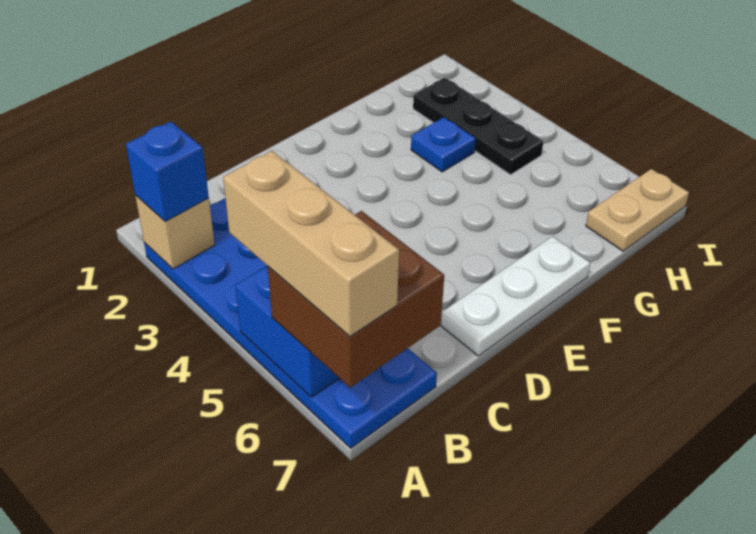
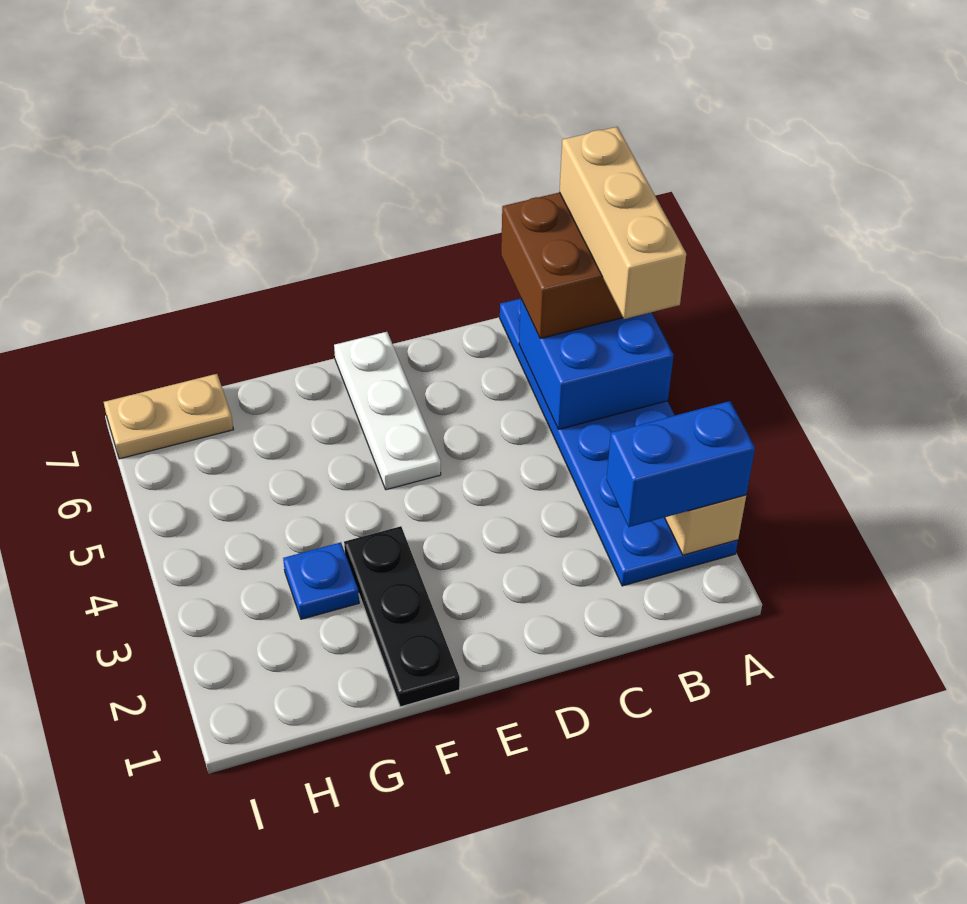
blue 1x1 brick [126,122,209,222] -> blue 1x2 brick [606,401,755,527]
white 1x3 plate [441,236,590,356] -> white 1x3 plate turned to [334,332,441,490]
black 1x3 plate [413,78,543,175] -> black 1x3 plate moved to [344,526,460,707]

